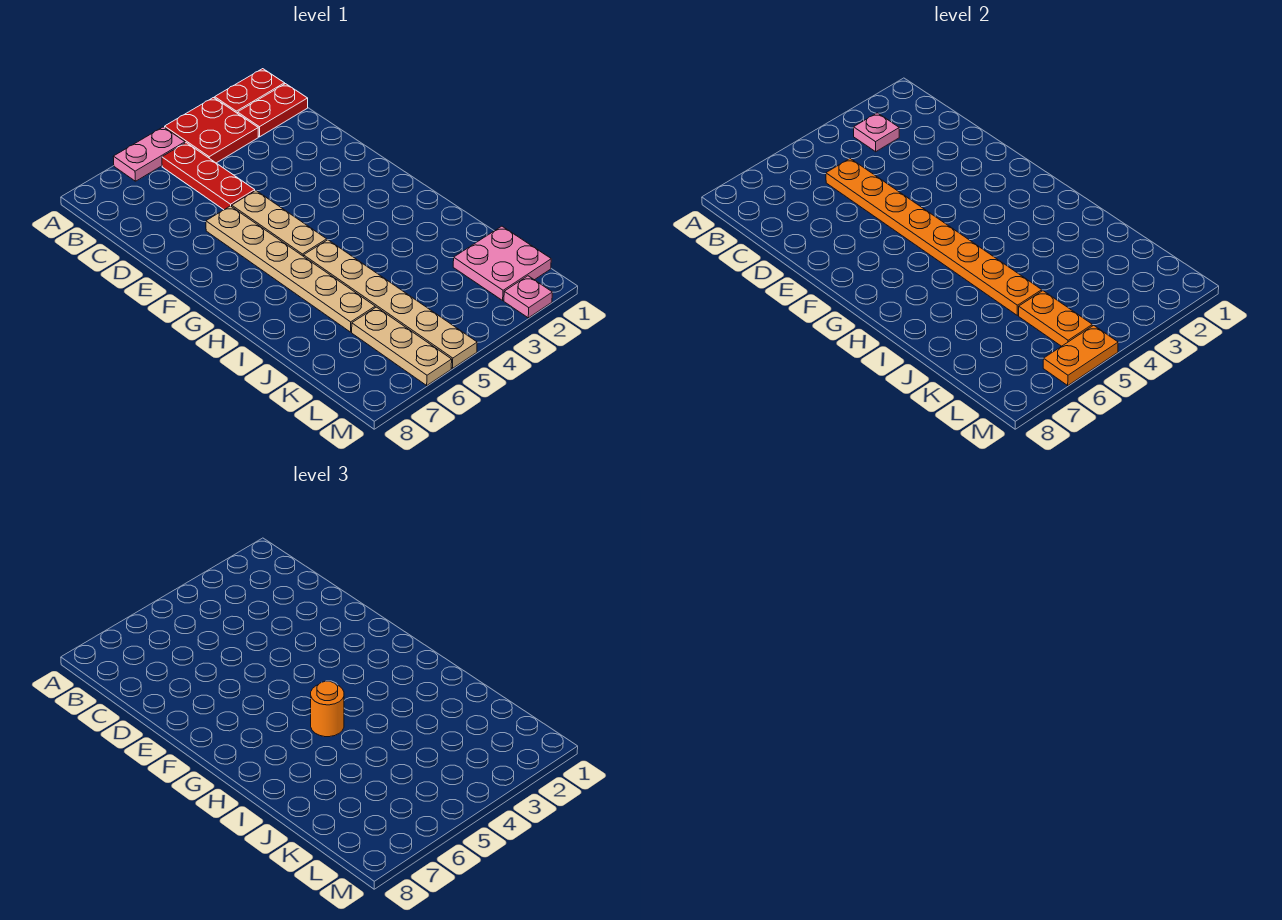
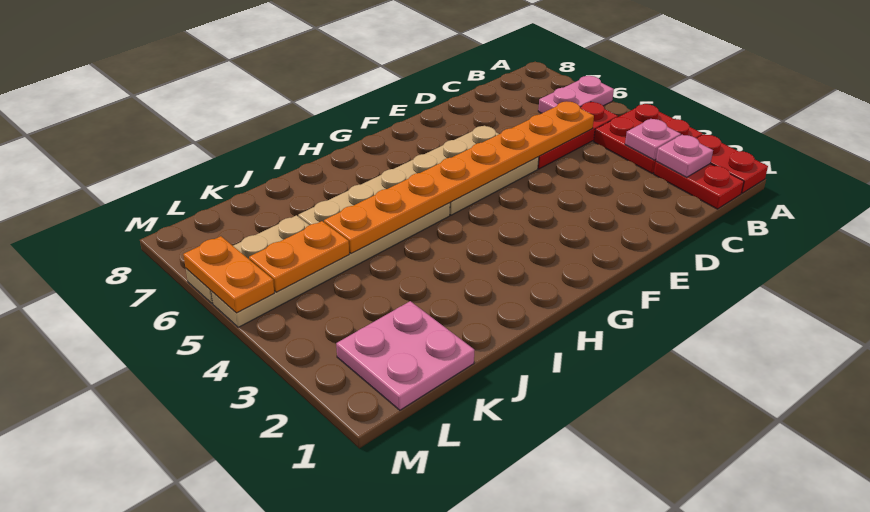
pink 1x2 plate [113,127,185,181] -> pink 1x2 plate turned to [538,76,614,113]
orange 1x1 round brick [311,681,344,737] -> none
pink 1x1 plate [504,276,552,318] -> pink 1x1 plate moved to [656,135,713,177]

